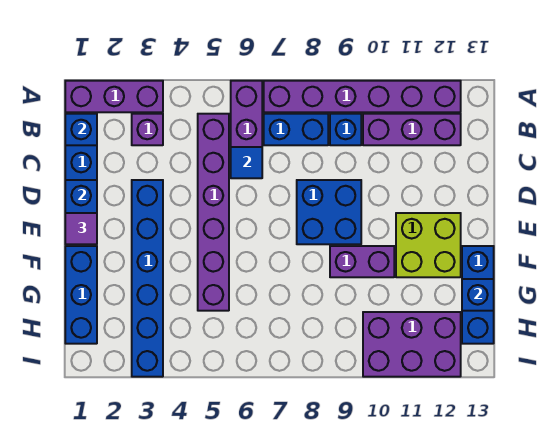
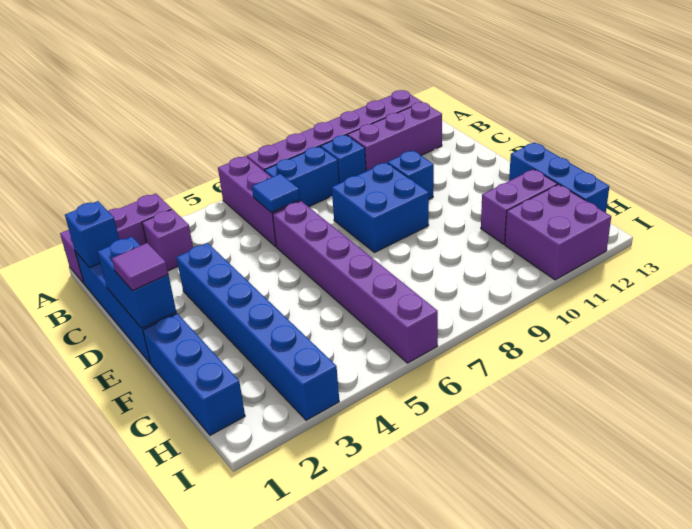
purple 1x6 brick [198,114,229,311] -> purple 1x6 brick moved to [272,201,438,363]
lime 2x2 brick [396,213,461,277] -> none
purple 1x2 brick [330,246,394,277] -> purple 1x2 brick moved to [481,169,557,244]
blue 1x1 brick [462,279,494,311] -> blue 1x1 brick moved to [388,151,434,199]
purple 2x3 brick [363,312,461,377] -> purple 2x2 brick [505,184,611,280]

